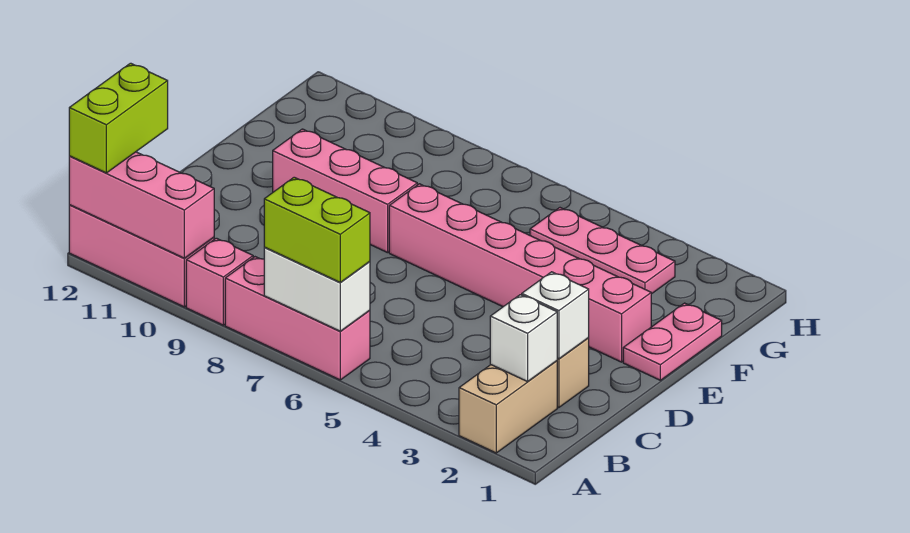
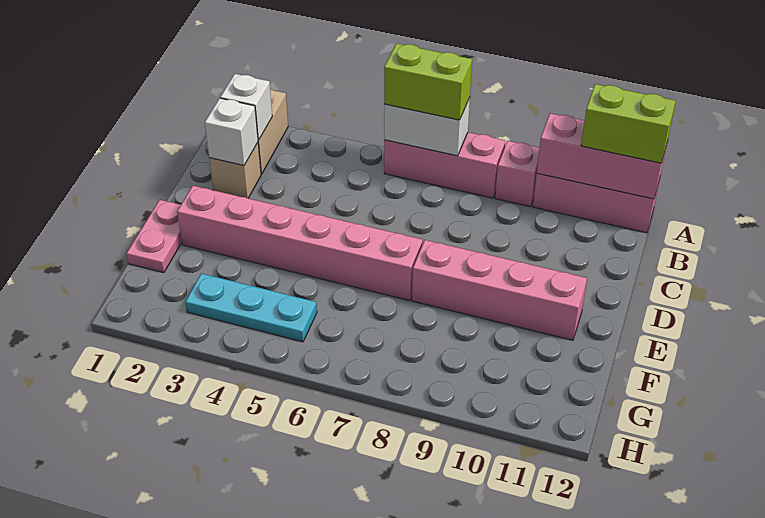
lime 1x2 brick [69,63,168,173] -> lime 1x2 brick turned to [581,84,676,163]
pink 1x3 brick [273,129,417,253] -> pink 1x4 brick [412,240,587,340]
pink 1x3 plate [530,208,675,294] -> cyan 1x3 plate [185,273,317,342]

